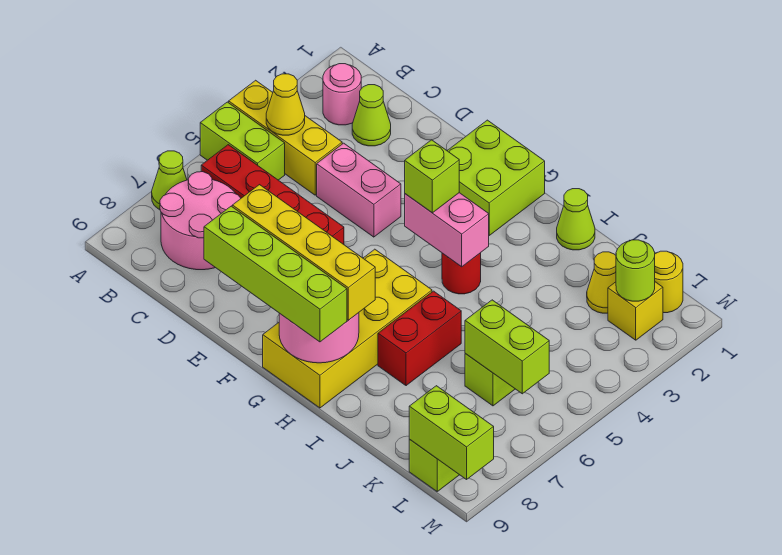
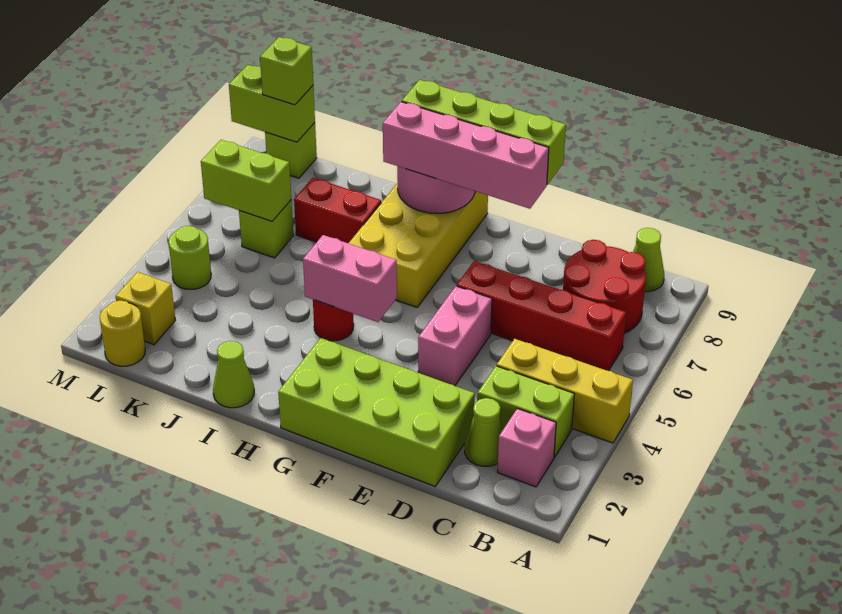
lime 1x2 brick [200,102,285,180] -> lime 1x2 brick moved to [477,366,574,457]
lime 1x1 cone [152,151,187,210] -> lime 1x1 cone moved to [633,228,664,292]
pink 1x1 round brick [323,64,361,125] -> pink 1x1 brick [497,408,556,487]
yellow 1x1 cone [266,74,305,135] -> none
pink 2x2 round brick [160,172,241,270] -> red 2x2 round brick [563,240,646,333]
pink 1x2 brick [317,143,401,237] -> pink 1x2 brick turned to [418,286,492,386]
yellow 1x4 brick [232,185,375,320] -> pink 1x4 brick [383,102,549,209]
lime 2x2 brick [447,120,545,235] -> lime 2x4 brick [278,338,475,486]
lime 1x1 brick [405,140,459,213] -> lime 1x1 brick moved to [260,37,313,105]
red 1x2 brick [378,291,461,386] -> red 1x2 brick turned to [294,178,381,243]
yellow 1x1 cone [587,252,616,313] -> none
lime 1x1 round brick [616,240,655,301] -> lime 1x1 round brick moved to [169,226,211,289]

